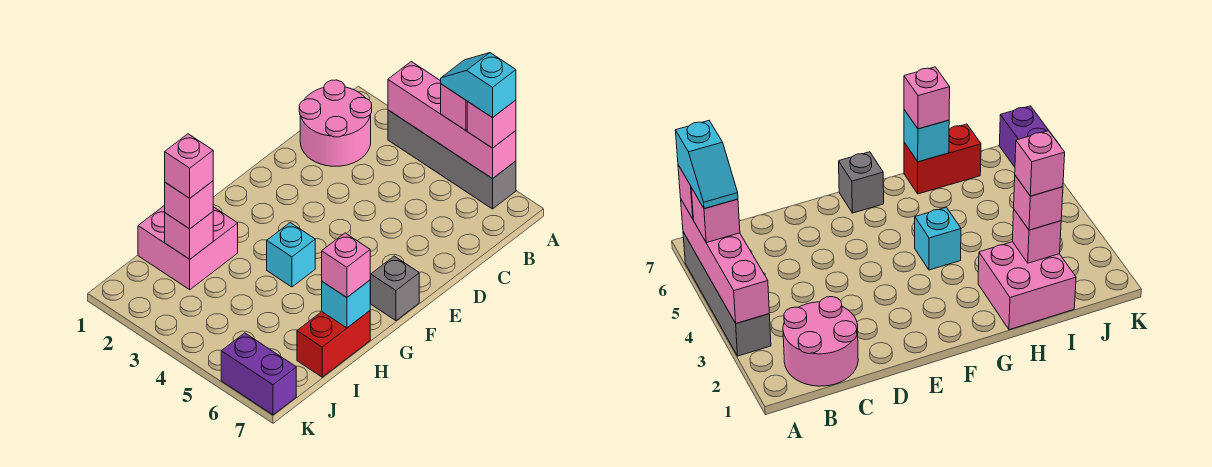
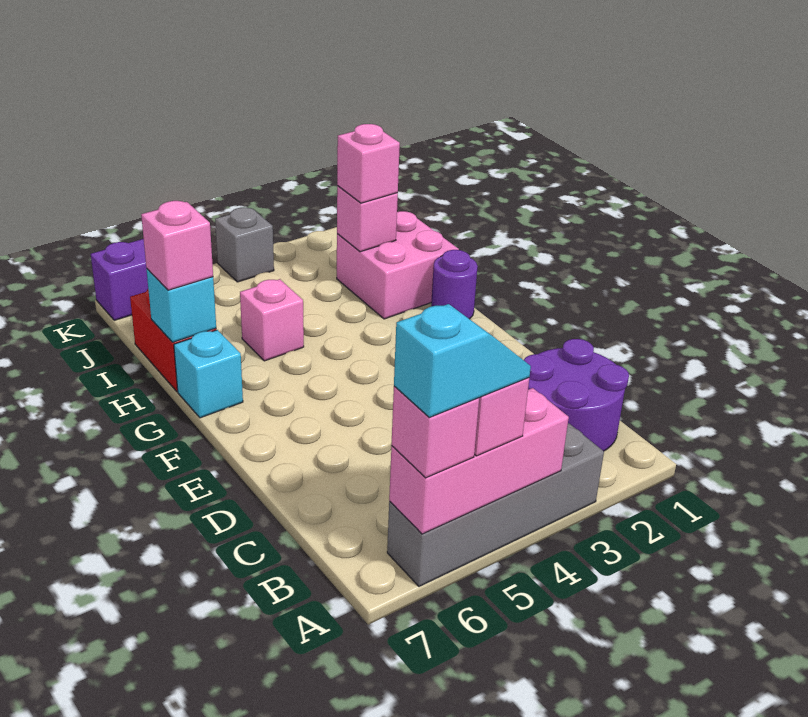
pink 1x4 brick [388,62,516,179] -> pink 1x3 brick [389,388,569,534]
pink 2x2 round brick [299,80,372,166] -> purple 2x2 round brick [524,339,629,451]
grey 1x1 brick [370,256,419,321] -> grey 1x1 brick moved to [215,208,274,282]
none -> purple 1x1 round brick [431,250,478,319]
cyan 1x1 brick [267,223,315,287] -> cyan 1x1 brick moved to [174,330,243,418]
pink 1x1 brick [165,134,213,198] -> pink 1x1 brick moved to [240,279,304,361]

